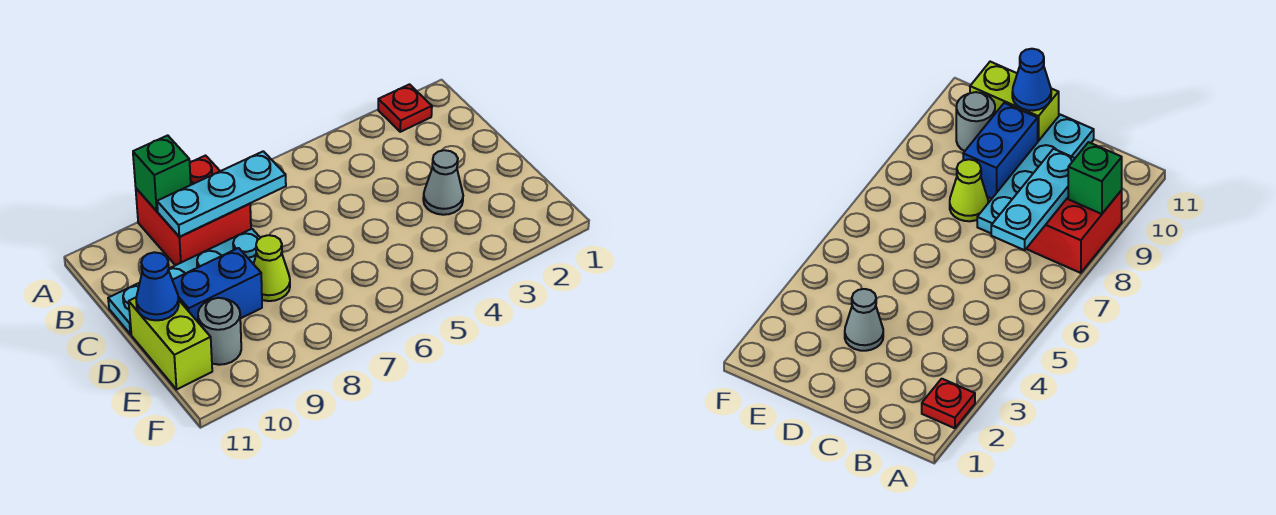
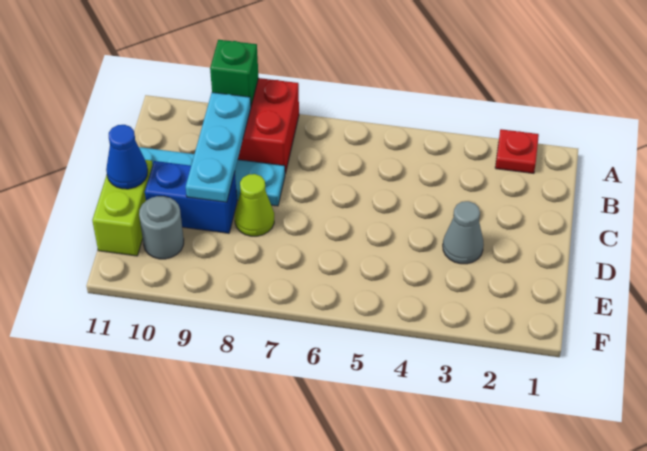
cyan 1x3 plate [157,151,286,237] -> cyan 1x3 plate turned to [186,92,251,202]

